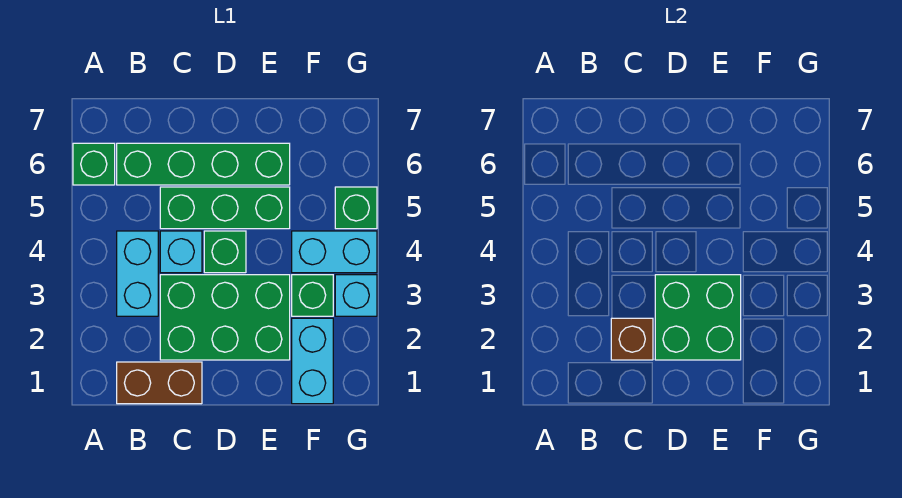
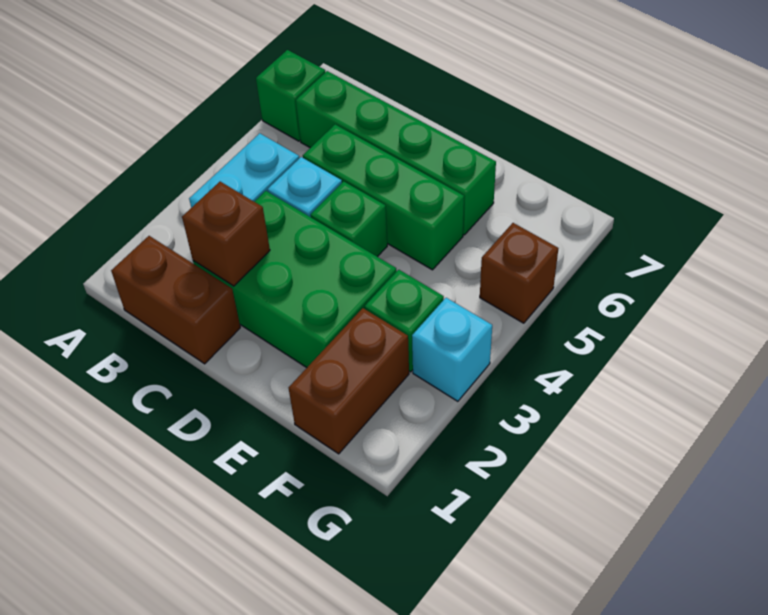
green 2x2 brick [655,275,741,360] -> none
cyan 1x2 brick [292,318,333,404] -> brown 1x2 brick [288,308,409,454]
cyan 1x2 brick [292,231,377,273] -> none
green 1x1 brick [335,187,377,229] -> brown 1x1 brick [480,223,559,323]

